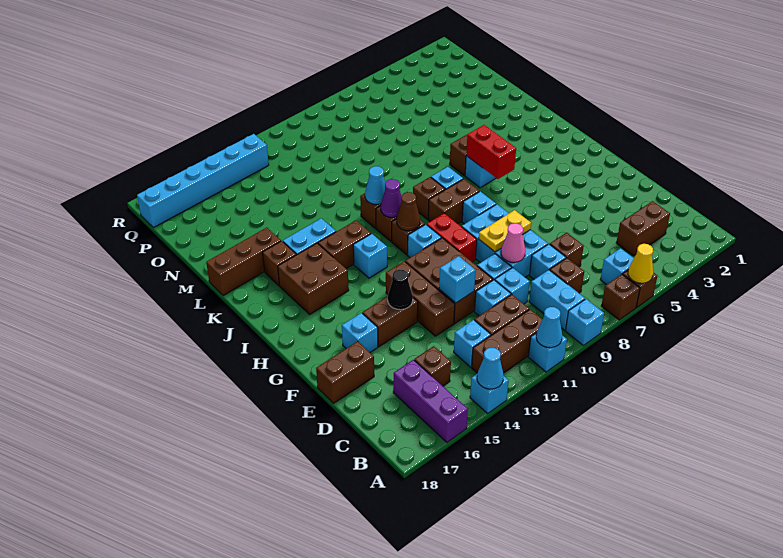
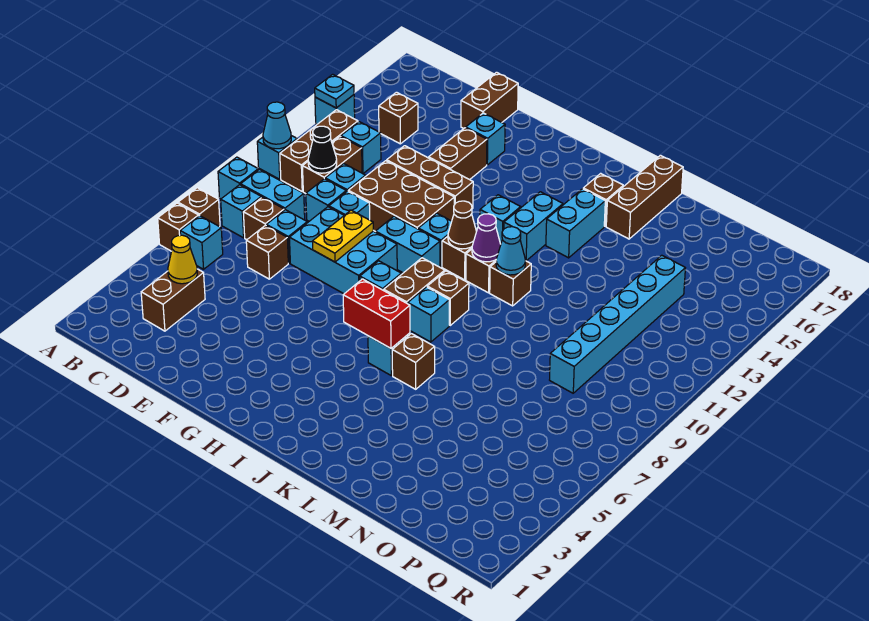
yellow 1x1 cone [628,244,653,283] -> yellow 1x1 cone moved to [168,235,197,284]
cyan 1x1 cone [477,348,504,389] -> cyan 1x1 plate [315,74,354,108]
purple 1x3 brick [393,360,468,442] -> none
pink 1x1 cone [501,223,525,262] -> none
cyan 1x1 brick [439,256,476,303] -> cyan 1x1 brick moved to [221,185,261,238]
black 1x1 cone [388,270,413,310] -> black 1x1 cone moved to [308,126,337,173]
red 1x2 brick [427,213,477,262] -> cyan 1x2 brick [376,216,440,273]
brown 2x2 brick [278,243,349,314] -> none
brown 1x2 brick [318,220,371,269] -> cyan 1x2 brick [504,192,563,261]
cyan 1x6 brick [137,134,269,228] -> cyan 1x6 brick moved to [550,255,685,393]

